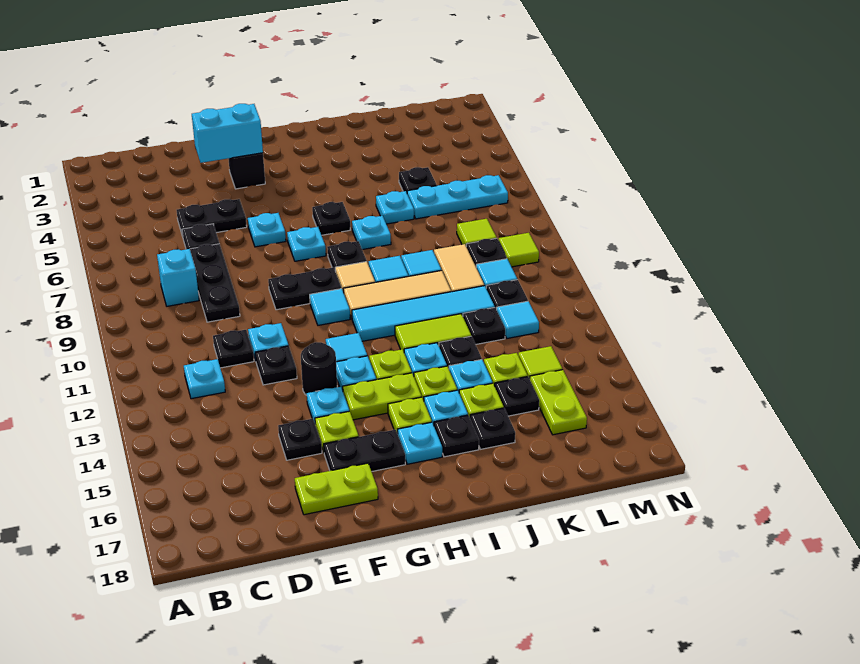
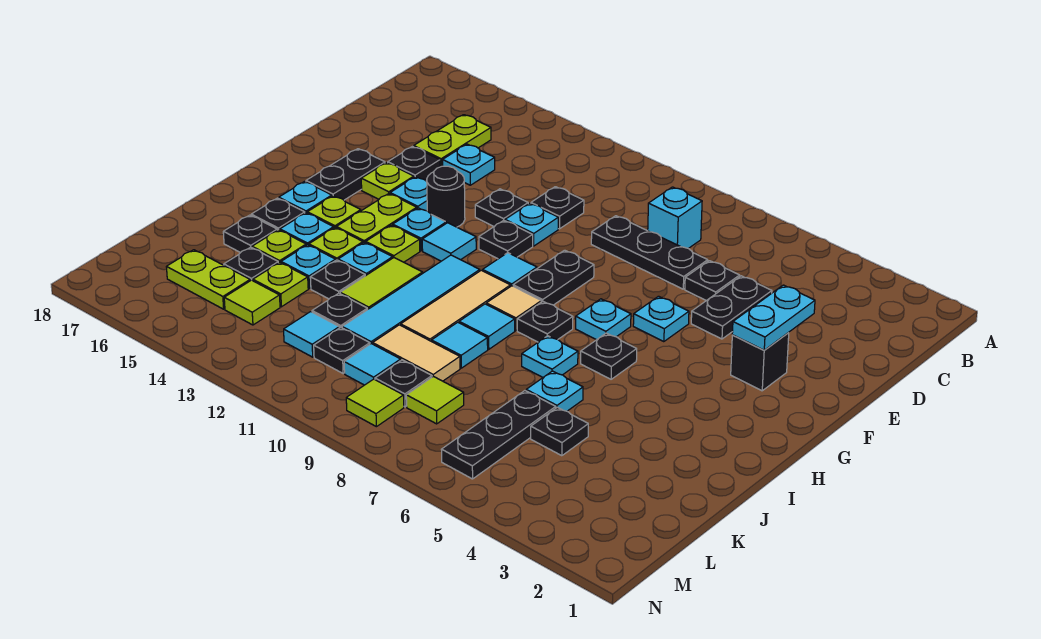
cyan 1x1 plate [184,359,225,399] -> cyan 1x1 plate moved to [443,144,495,185]
cyan 1x2 brick [192,104,263,163] -> cyan 1x2 plate [732,285,815,350]
lime 1x2 plate [295,463,378,515] -> lime 1x2 plate moved to [414,115,491,167]
none -> black 1x1 plate [479,220,533,259]
cyan 1x3 plate [407,175,508,219] -> black 1x3 plate [441,391,556,479]

